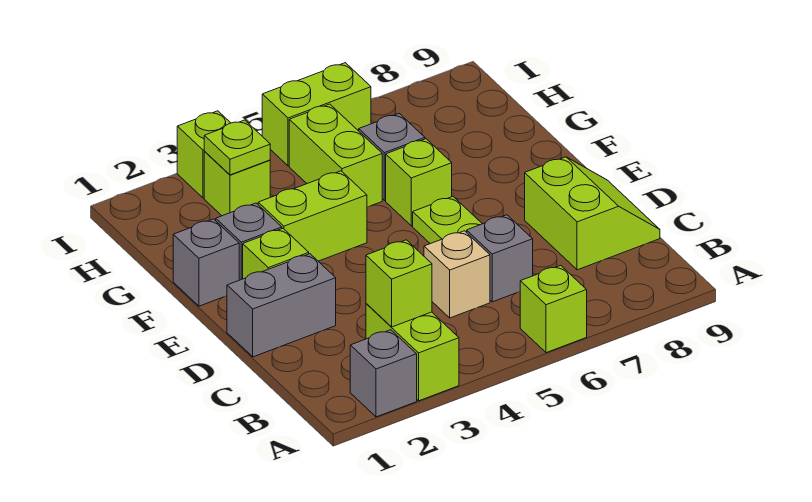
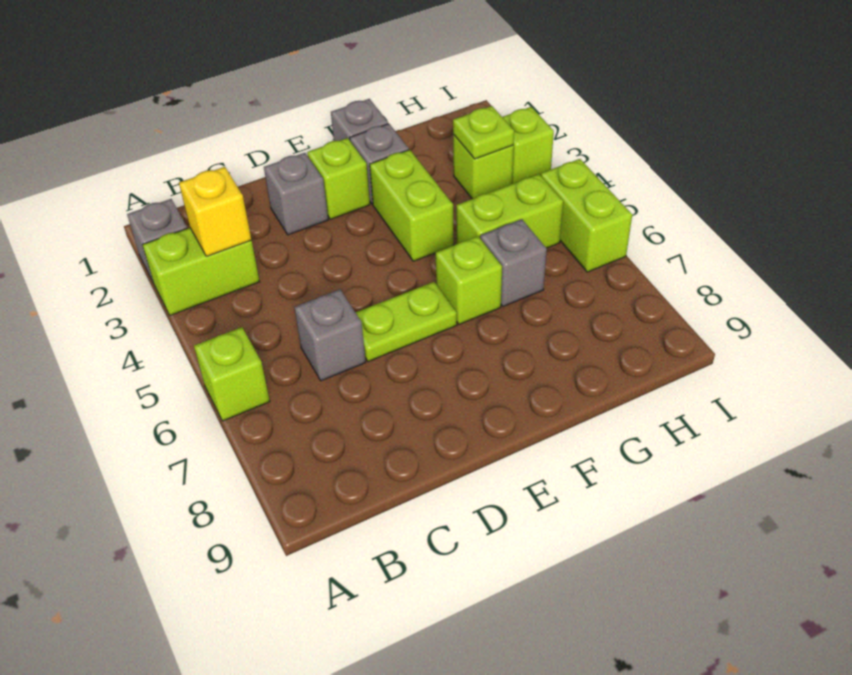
lime 1x1 brick [366,240,432,327] -> yellow 1x1 brick [179,167,251,256]
tan 1x1 brick [424,231,490,318] -> none
lime 2x2 slope [525,157,660,270] -> none
grey 1x2 brick [227,254,336,357] -> grey 1x1 brick [264,153,328,235]

